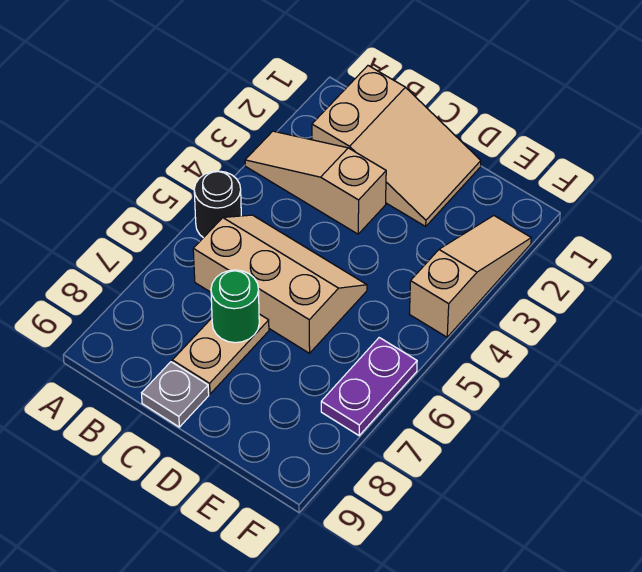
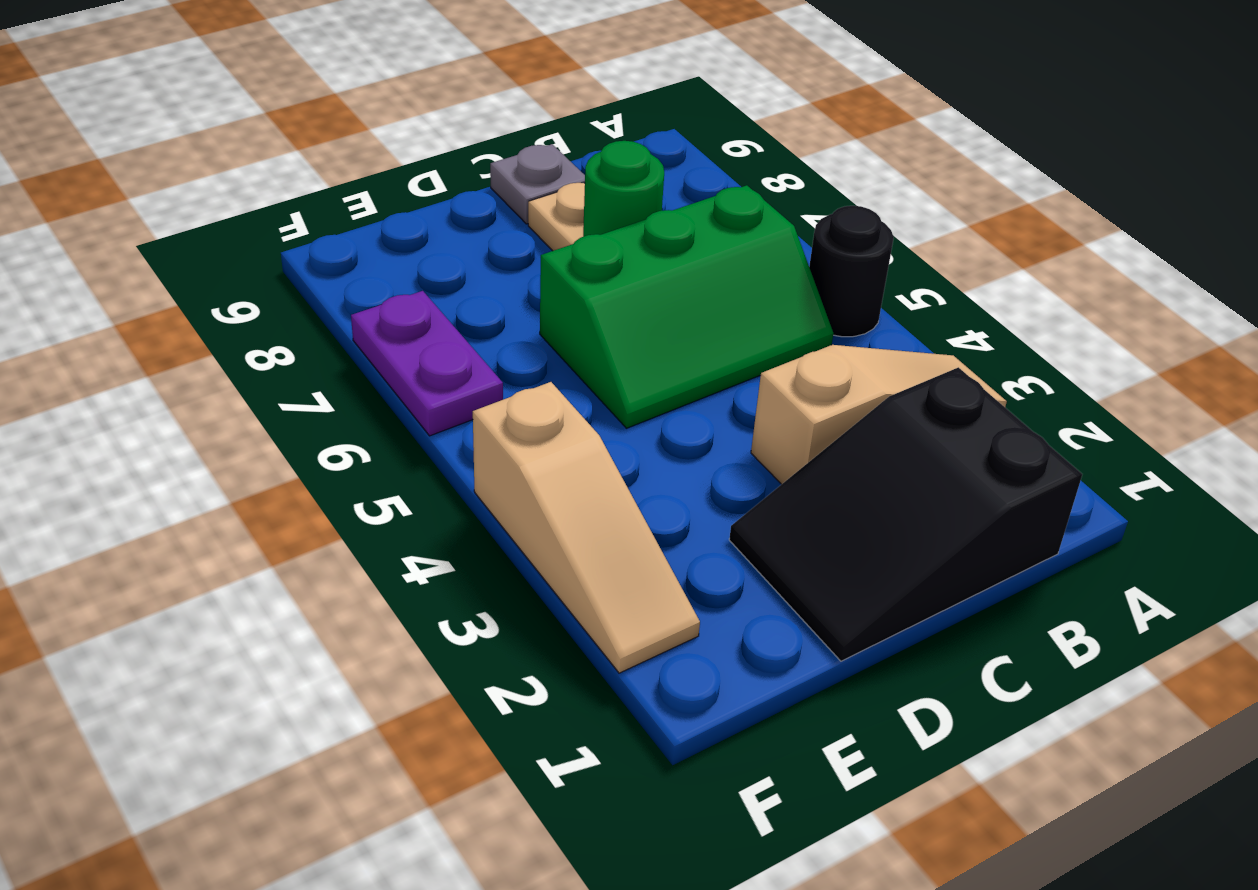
tan 2x3 slope [312,66,481,226] -> black 2x3 slope [729,367,1082,661]
tan 2x3 slope [193,215,367,353] -> green 2x3 slope [540,185,833,428]

